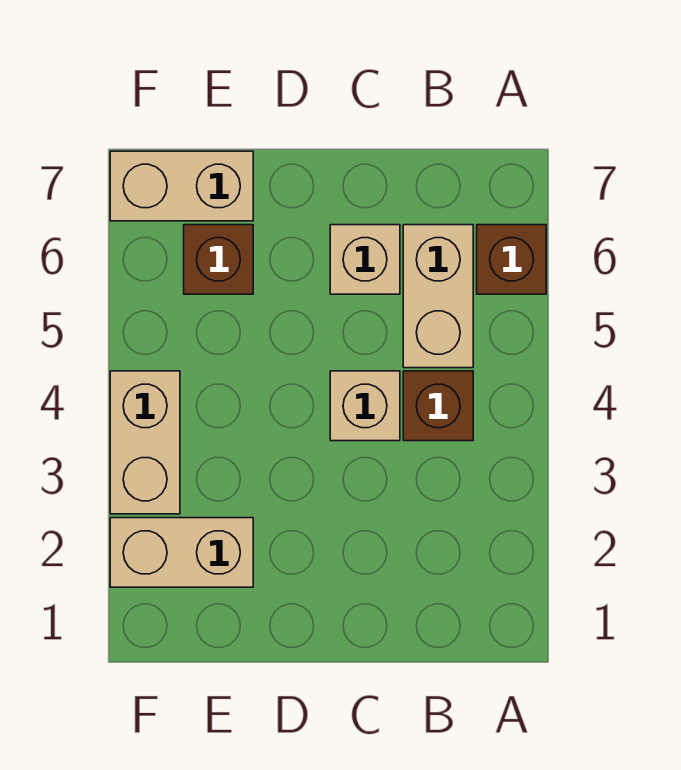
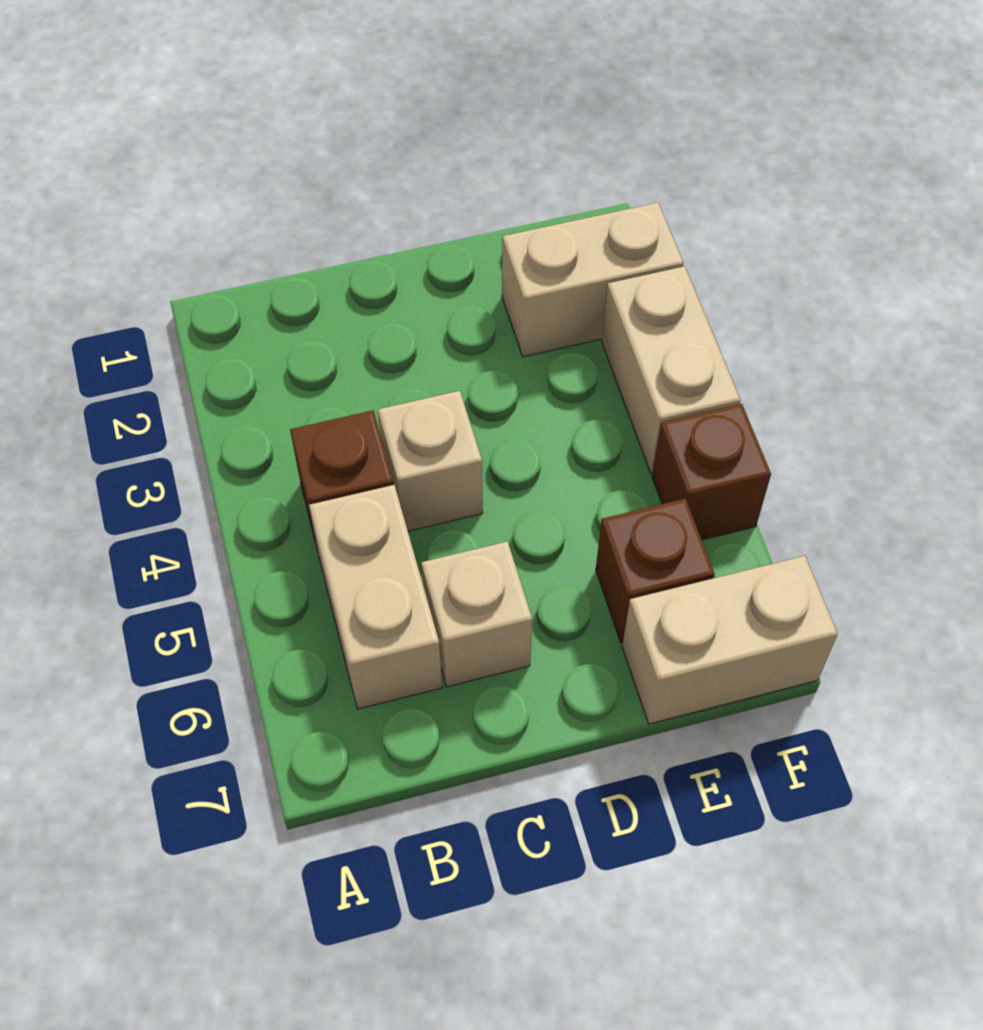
brown 1x1 brick [477,225,546,294] -> brown 1x1 brick moved to [652,404,771,540]

